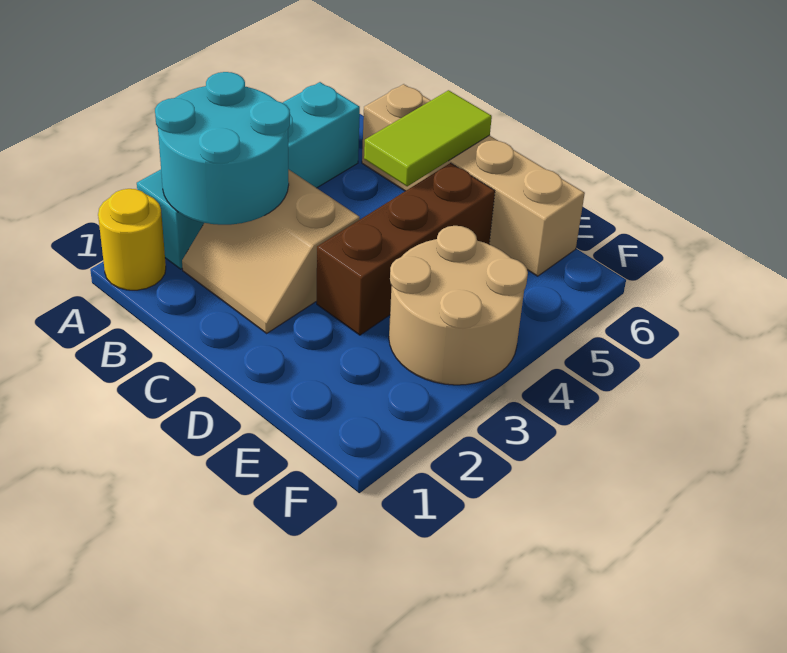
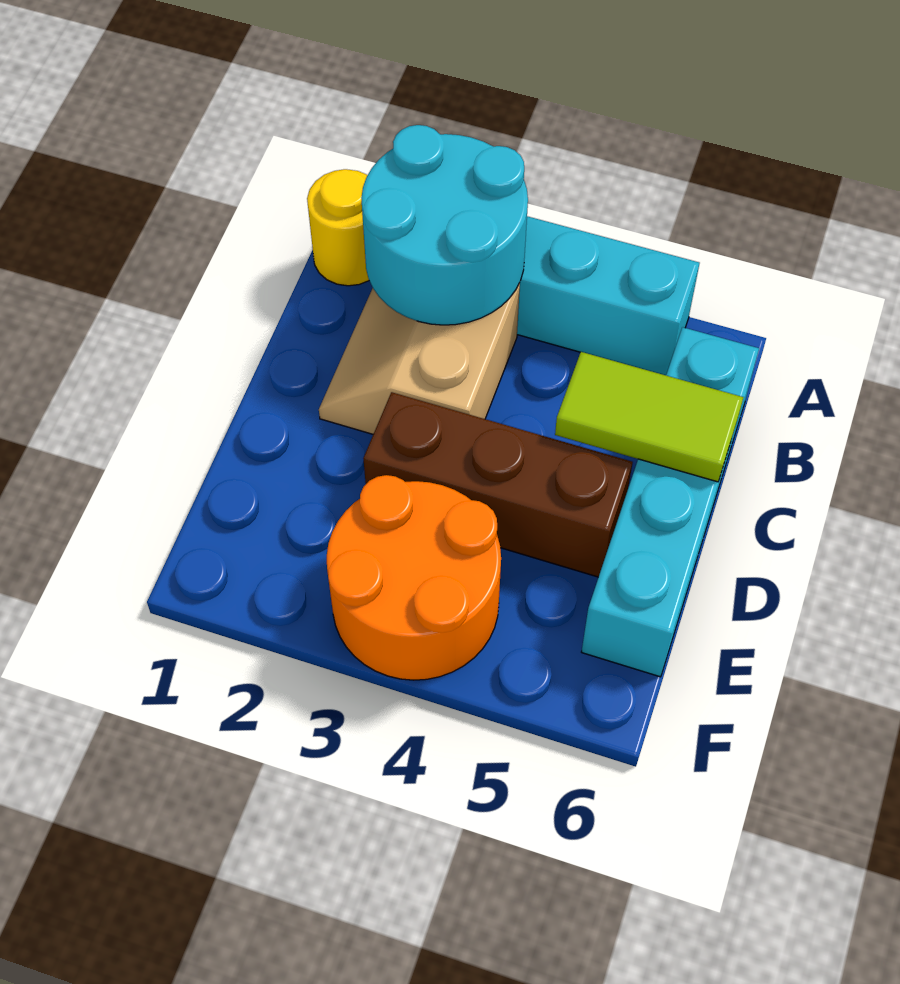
tan 1x4 brick [362,84,585,276] -> cyan 1x4 brick [582,327,759,677]
tan 2x2 round brick [389,226,528,385] -> orange 2x2 round brick [327,475,501,680]

